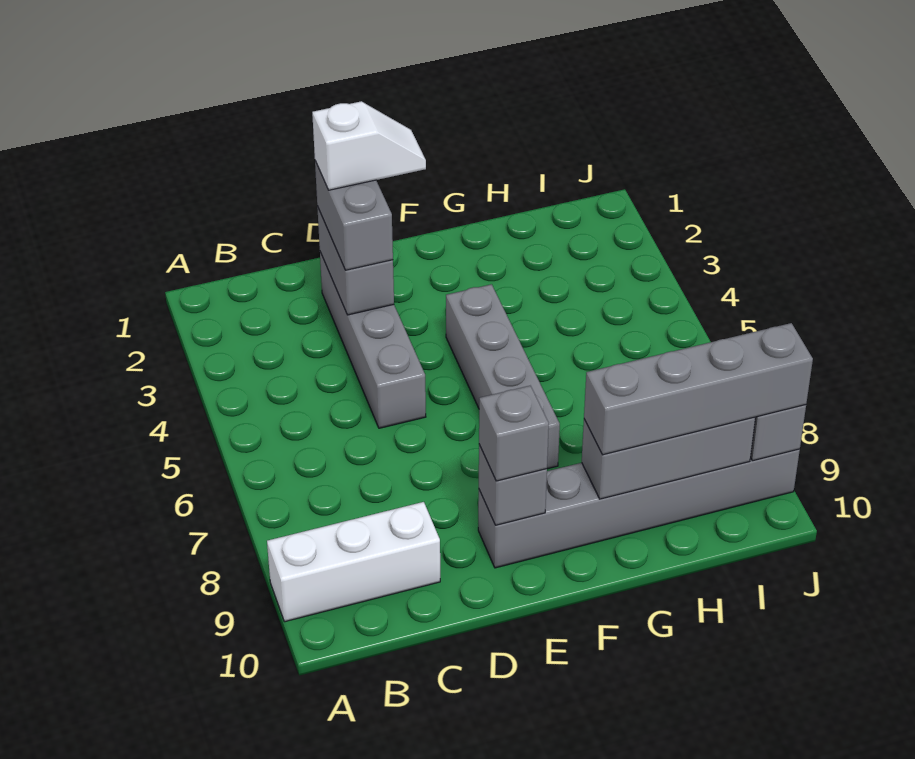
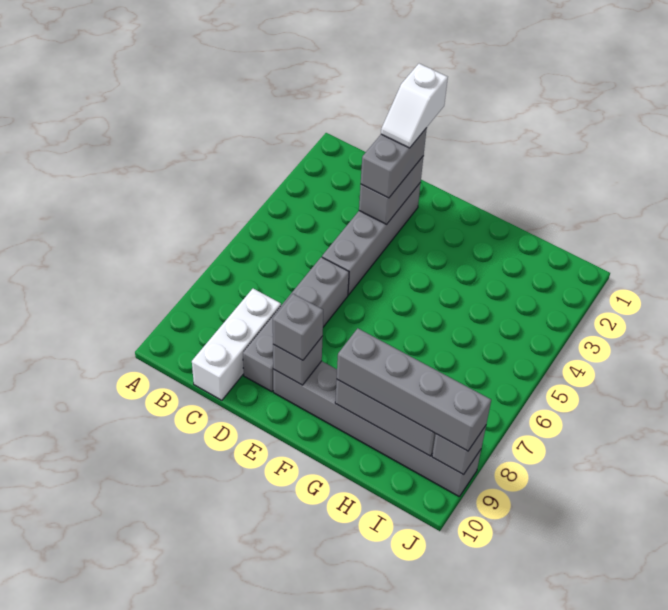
white 1x3 brick [267,502,440,622] -> white 1x3 brick turned to [192,289,281,400]
white 1x2 slope [312,101,426,190] -> white 1x2 slope turned to [381,64,448,148]
grey 1x4 brick [446,284,560,469] -> grey 1x4 brick moved to [243,257,349,392]

